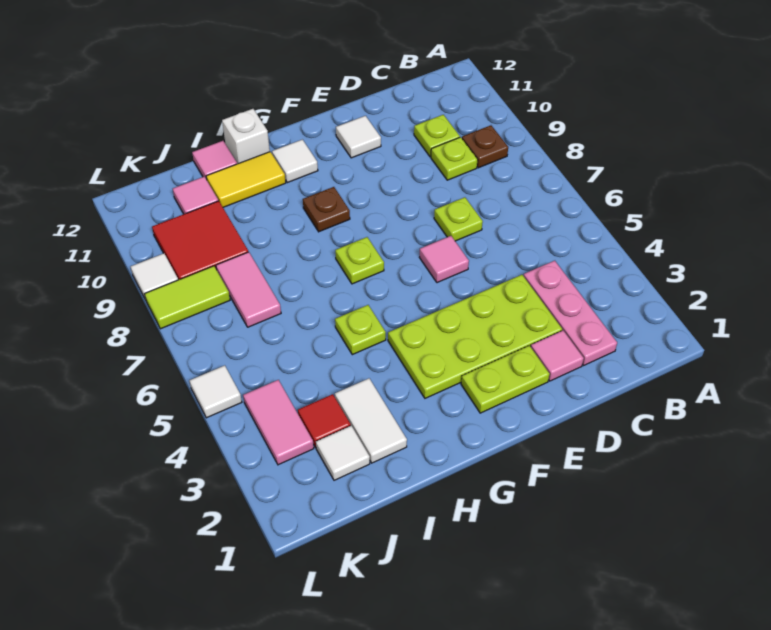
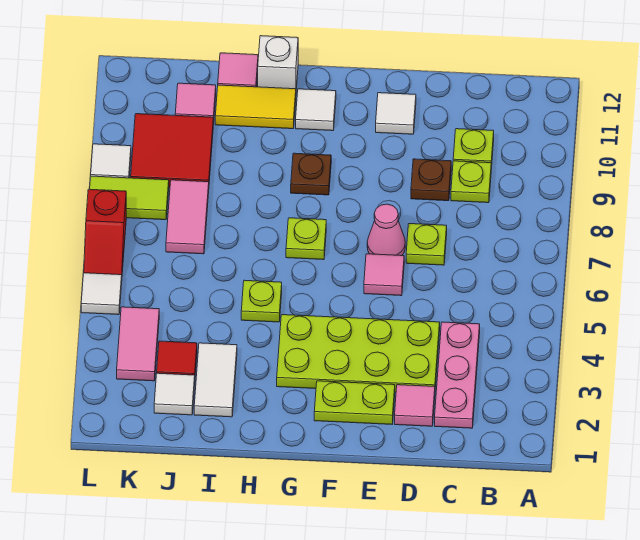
brown 1x1 plate [462,125,508,168] -> brown 1x1 plate moved to [411,159,451,201]
none -> pink 1x1 cone [367,204,405,256]
none -> red 1x2 slope [84,189,126,275]

